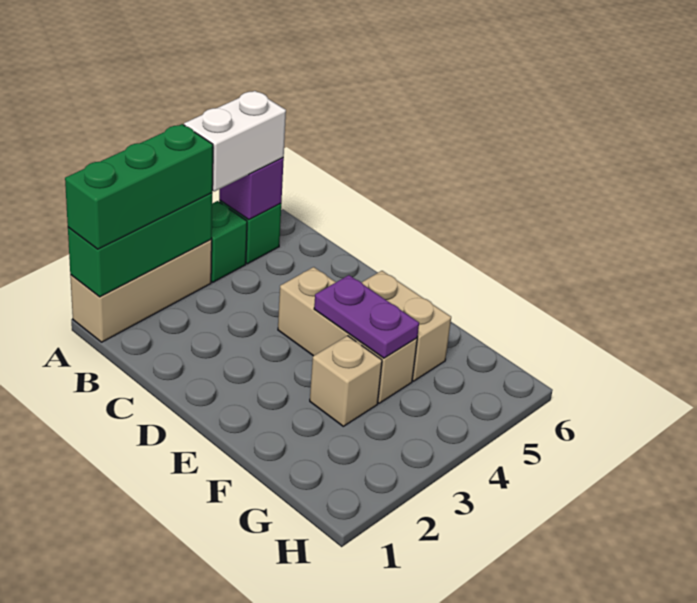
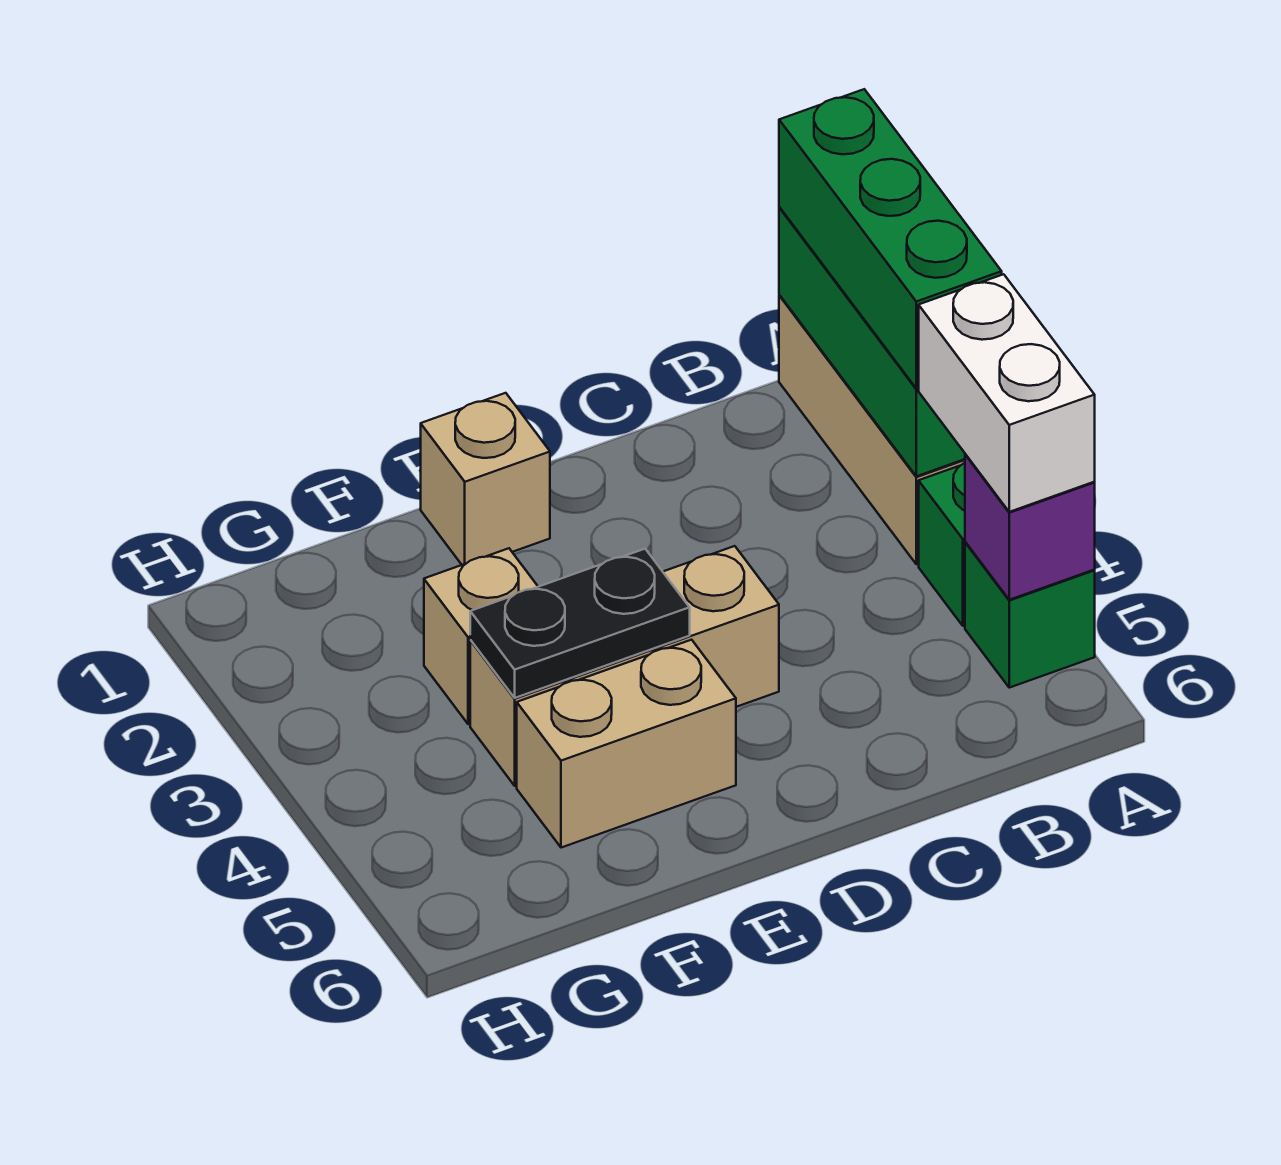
none -> tan 1x1 brick [421,393,550,565]
purple 1x2 plate [314,275,419,358] -> black 1x2 plate [470,549,690,698]

